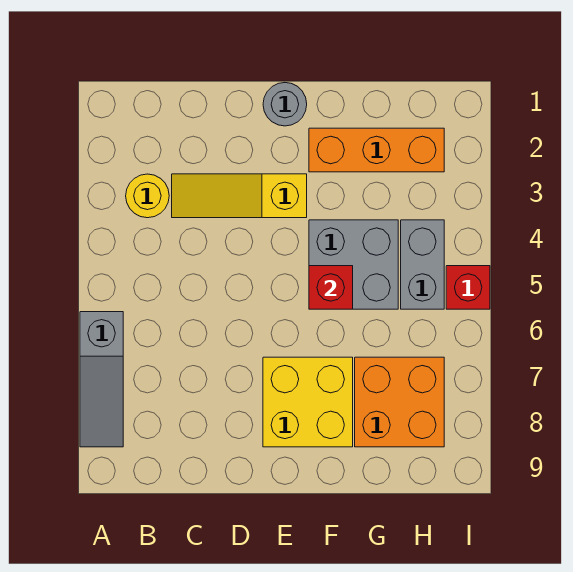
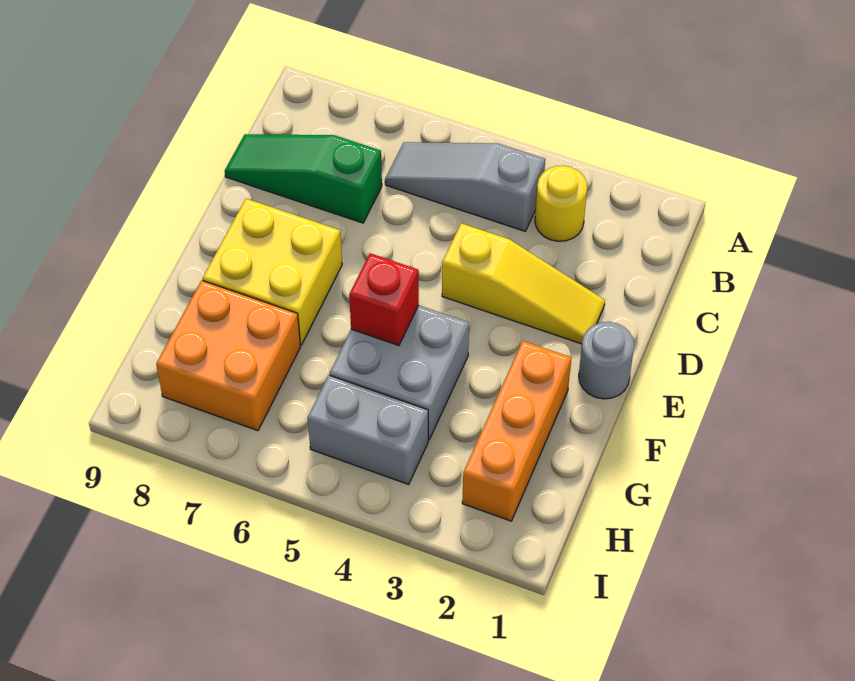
grey 1x3 slope [80,312,123,447] -> grey 1x3 slope moved to [385,142,545,231]
yellow 1x3 slope [172,174,307,218] -> yellow 1x3 slope turned to [442,223,605,344]
none -> green 1x3 slope [225,134,382,223]
red 1x1 brick [446,266,490,309] -> none

